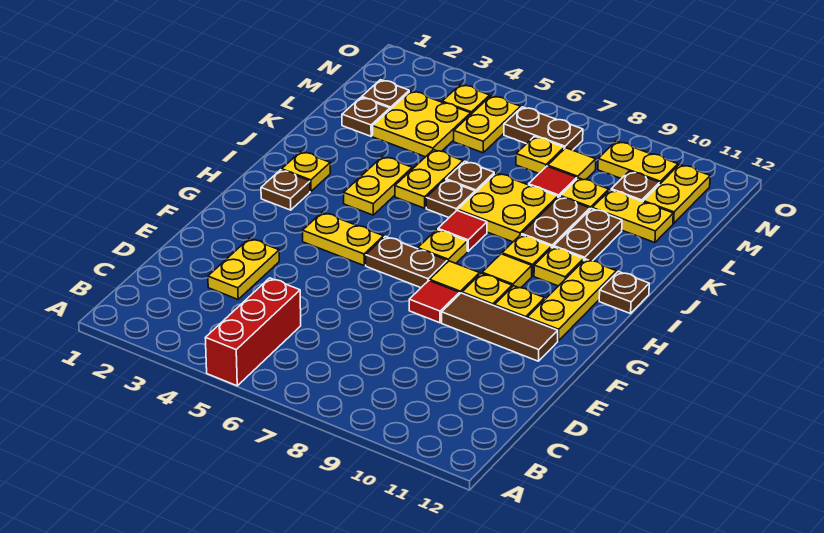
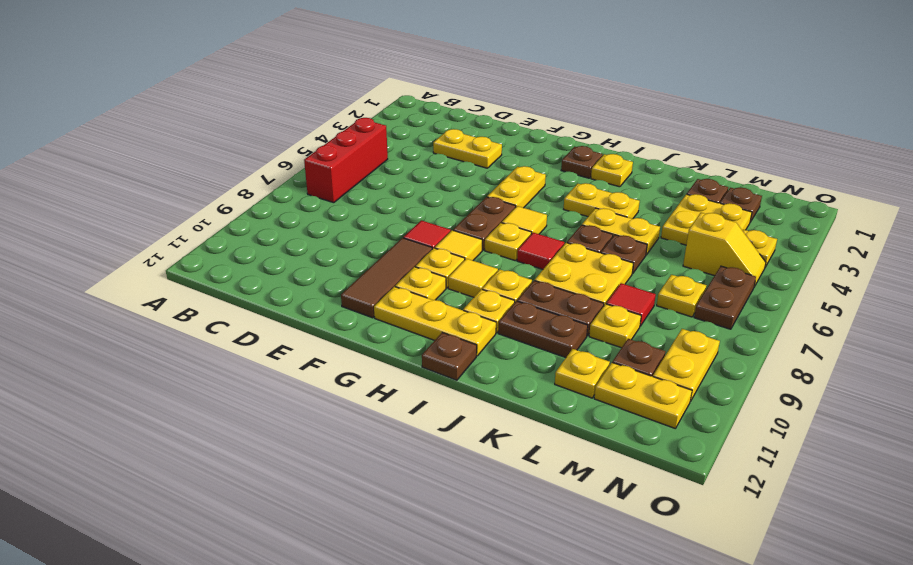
red 1x3 brick [206,278,301,386] -> red 1x3 brick turned to [304,118,388,203]
yellow 1x2 plate [592,190,673,243] -> yellow 1x1 plate [555,349,610,398]
yellow 1x2 plate [454,96,521,153] -> yellow 1x2 slope [683,213,766,287]
yellow 1x1 tile [548,148,596,180] -> yellow 1x1 tile moved to [502,206,547,234]

